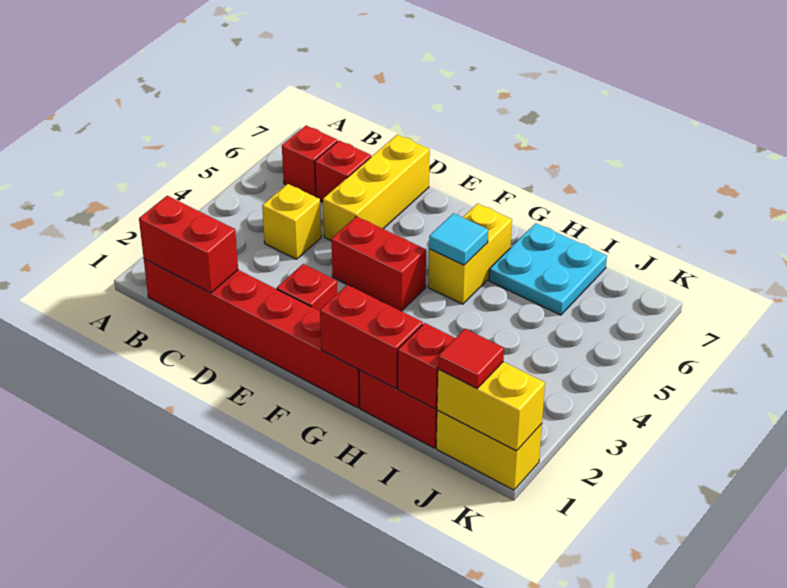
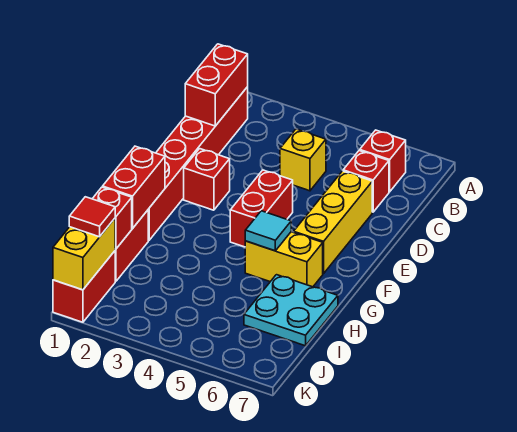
yellow 1x3 brick [323,135,430,240] -> yellow 1x3 brick turned to [294,171,372,274]
yellow 1x2 brick [436,410,542,490] -> red 1x2 brick [53,251,115,322]

